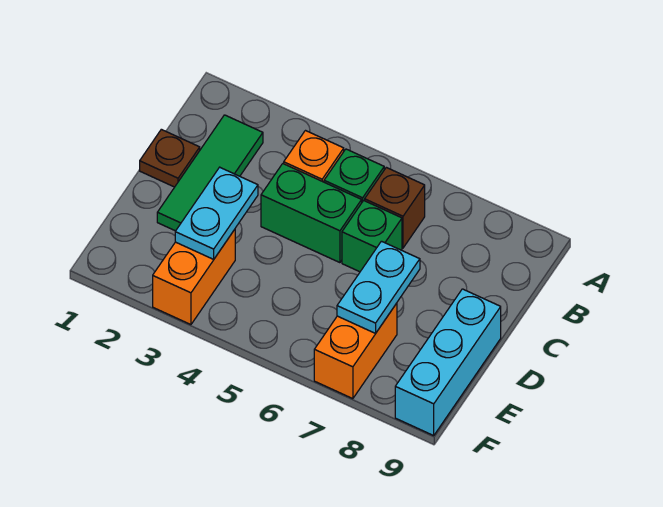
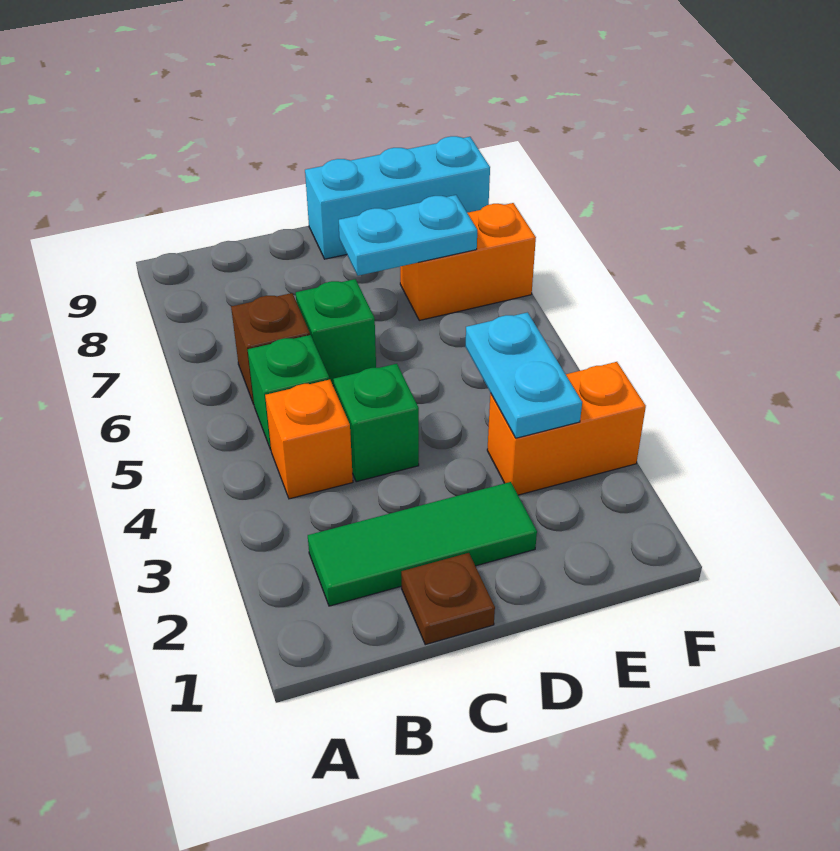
green 1x2 brick [261,164,362,263] -> green 1x1 brick [333,364,419,482]
cyan 1x2 plate [175,167,258,259] -> cyan 1x2 plate turned to [465,312,582,438]

